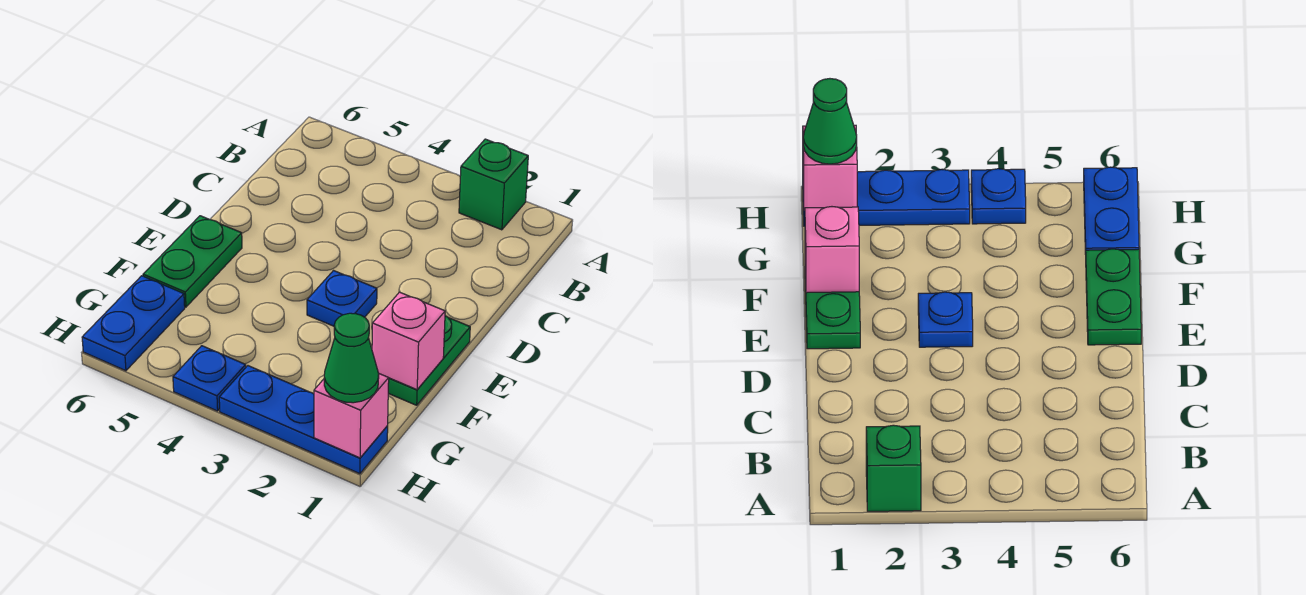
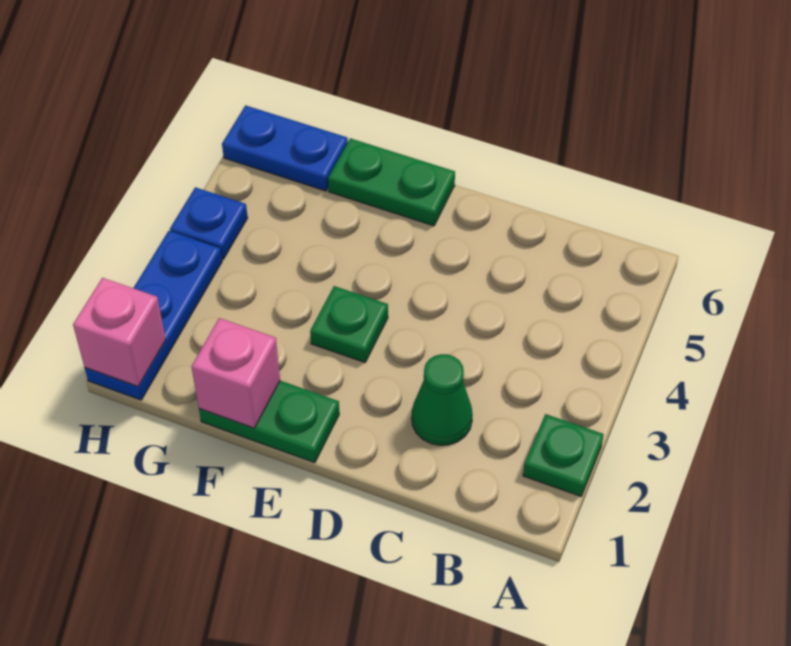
green 1x1 brick [459,139,528,230] -> green 1x1 plate [523,414,604,496]
blue 1x1 plate [307,271,377,326] -> green 1x1 plate [310,286,388,362]
green 1x1 cone [324,313,379,403] -> green 1x1 cone moved to [412,354,473,445]

